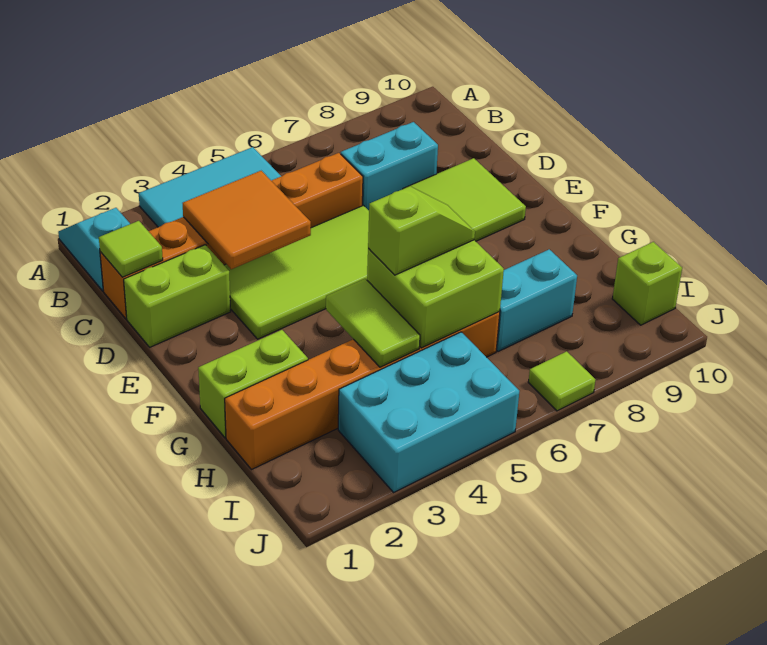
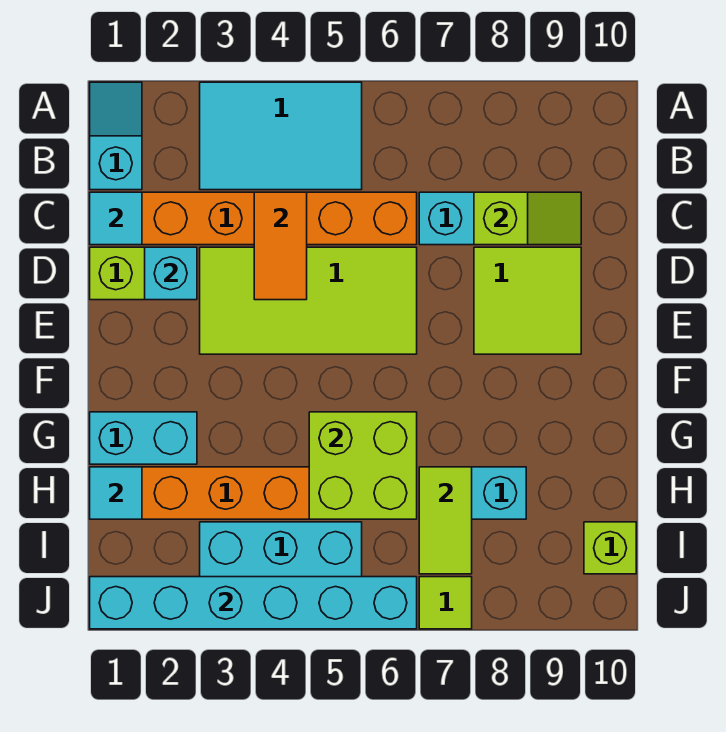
lime 1x1 tile [99,221,163,277] -> cyan 1x1 tile [90,192,142,245]
orange 2x2 tile [183,171,311,269] -> orange 1x2 tile [254,192,307,300]
none -> cyan 1x1 brick [145,247,197,300]
lime 1x2 brick [198,330,308,438] -> cyan 1x2 brick [90,412,197,464]
lime 1x2 tile [326,278,420,367] -> lime 1x2 tile moved to [419,467,472,574]
lime 1x2 slope [368,186,475,275] -> lime 1x2 slope moved to [474,192,581,245]
none -> cyan 1x1 tile [90,467,142,519]
none -> cyan 1x6 brick [90,577,417,629]

